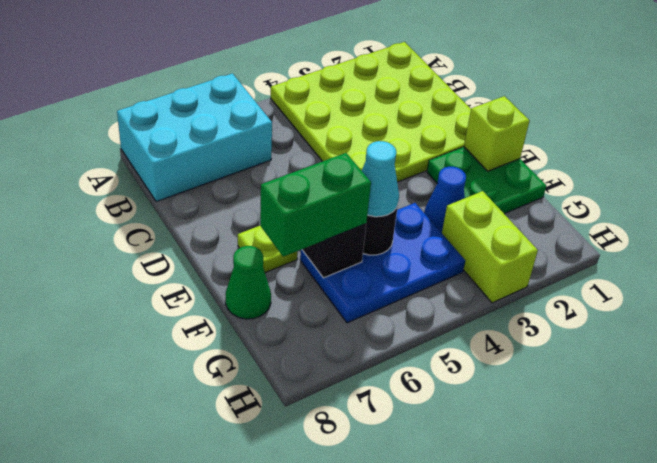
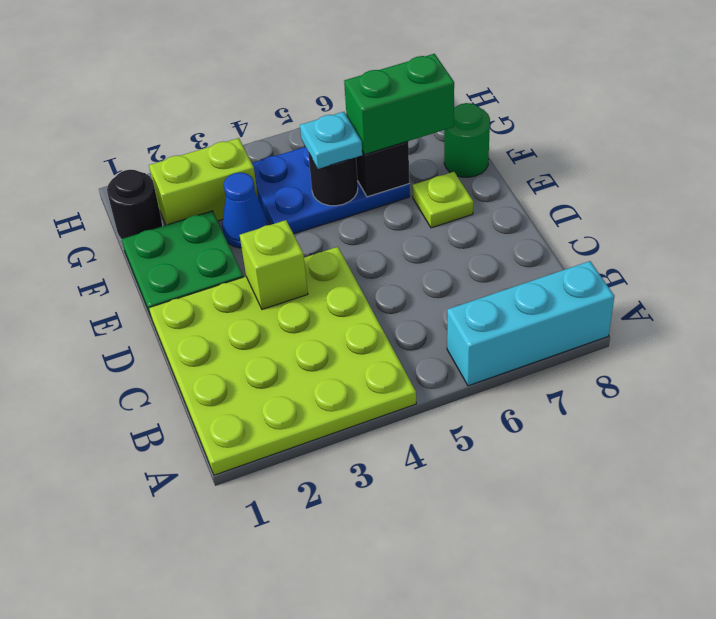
cyan 2x3 brick [117,73,272,202] -> cyan 1x3 brick [447,261,614,386]
lime 1x1 brick [464,96,529,171] -> lime 1x1 brick moved to [240,220,308,309]
cyan 1x1 cone [362,141,399,217] -> cyan 1x1 plate [300,112,362,169]
green 1x1 cone [226,246,271,319] -> green 1x1 round brick [444,103,490,177]
none -> black 1x1 round brick [107,170,163,240]
lime 1x2 brick [442,191,538,303] -> lime 1x2 brick turned to [149,138,258,225]

